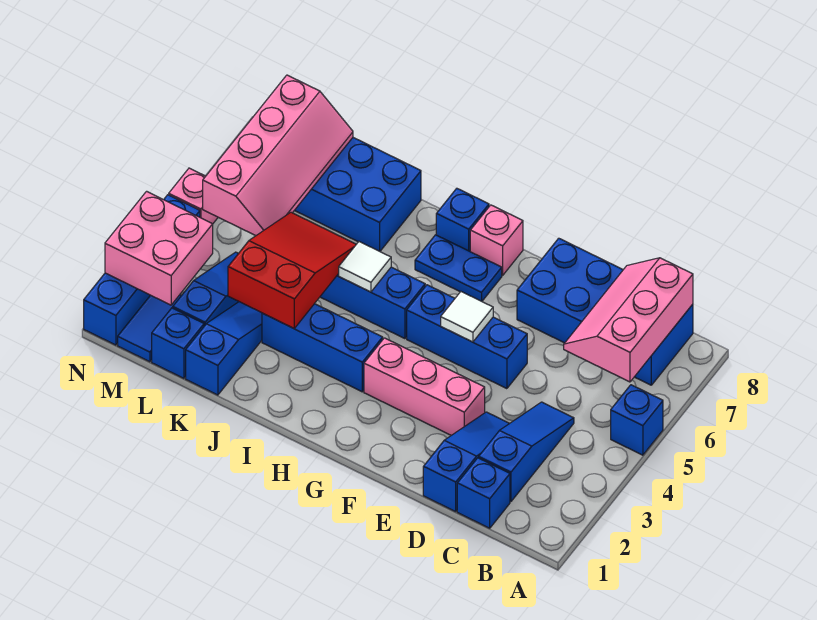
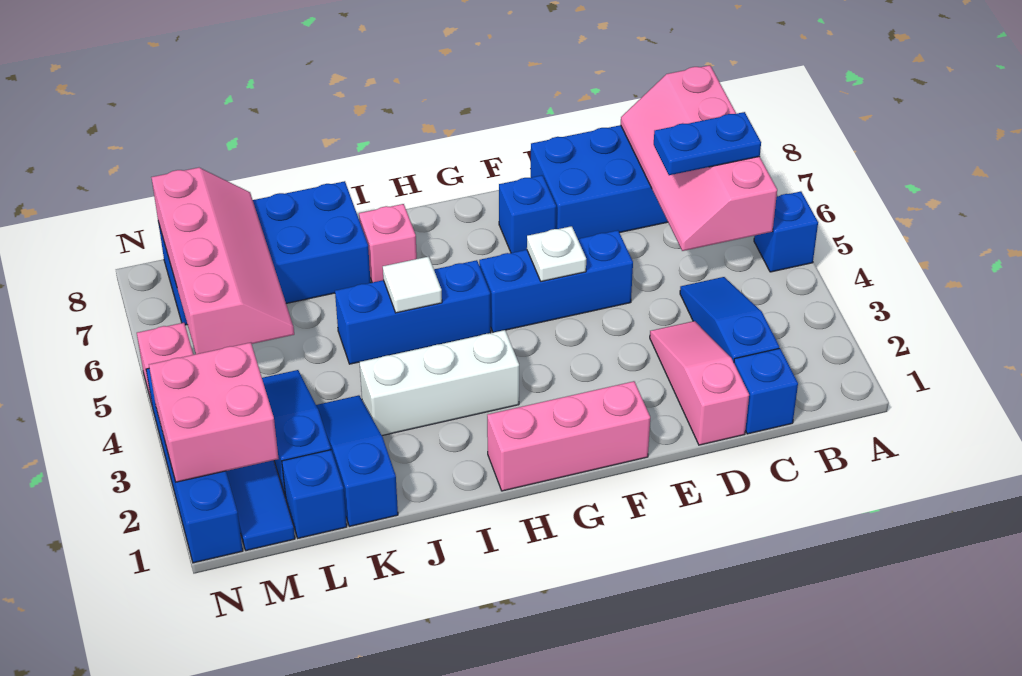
pink 2x3 slope [564,258,693,382] -> pink 2x4 slope [621,65,777,251]
blue 1x3 slope [423,412,510,512] -> pink 1x3 slope [650,321,749,445]
pink 1x3 brick [364,338,485,435] -> pink 1x3 brick moved to [487,381,650,491]
white 1x1 tile [441,292,493,342] -> white 1x1 plate [527,226,586,281]
blue 1x2 plate [415,235,502,301] -> blue 1x2 plate moved to [654,112,761,175]
pink 1x1 brick [470,205,523,275] -> pink 1x1 brick moved to [359,204,417,282]
blue 1x3 brick [262,304,383,392] -> white 1x3 brick [359,330,519,436]
blue 1x1 brick [436,188,489,251] -> blue 1x1 brick moved to [499,175,556,253]
red 2x3 slope [228,212,356,328] -> none

